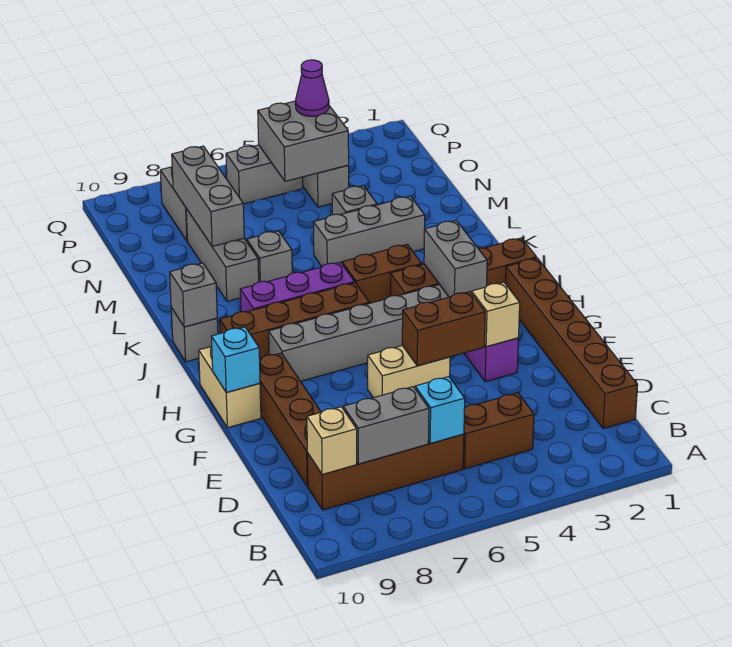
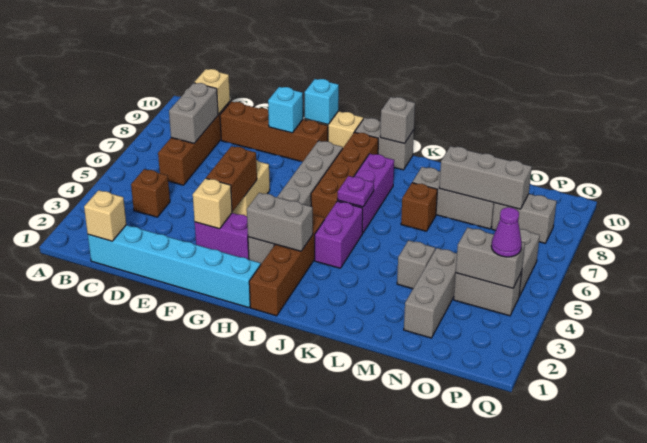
brown 1x6 brick [506,258,638,429] -> cyan 1x6 brick [88,225,261,308]
none -> tan 1x1 brick [84,190,126,241]
brown 1x2 brick [463,393,534,469] -> brown 1x1 brick [131,169,170,217]
cyan 1x1 brick [415,377,465,444] -> cyan 1x1 brick moved to [268,87,303,133]
brown 1x2 brick [342,245,422,303] -> purple 1x2 brick [315,201,363,268]
none -> purple 1x1 plate [338,176,374,207]
grey 1x1 brick [171,308,218,362] -> grey 1x2 brick [355,118,414,170]
grey 1x3 brick [313,196,425,267] -> grey 1x3 brick moved to [404,248,457,338]
grey 1x1 brick [247,231,292,282] -> brown 1x1 brick [401,183,437,231]
grey 2x2 brick [258,101,349,181] -> grey 1x2 brick [456,228,525,288]

